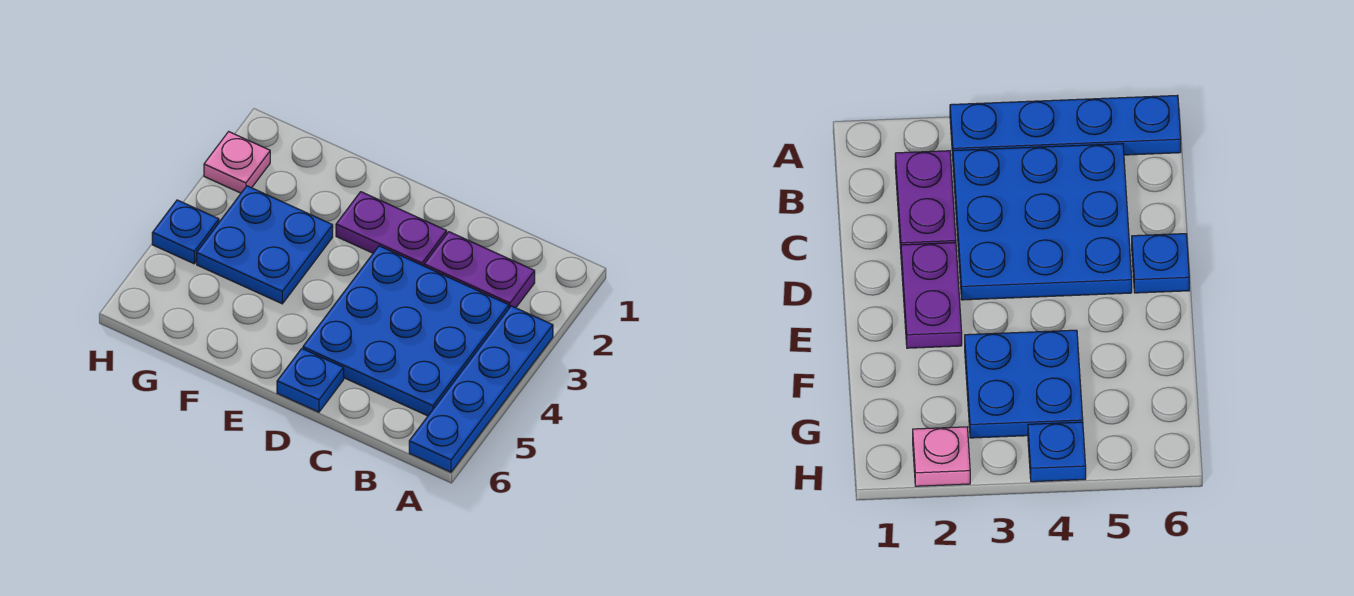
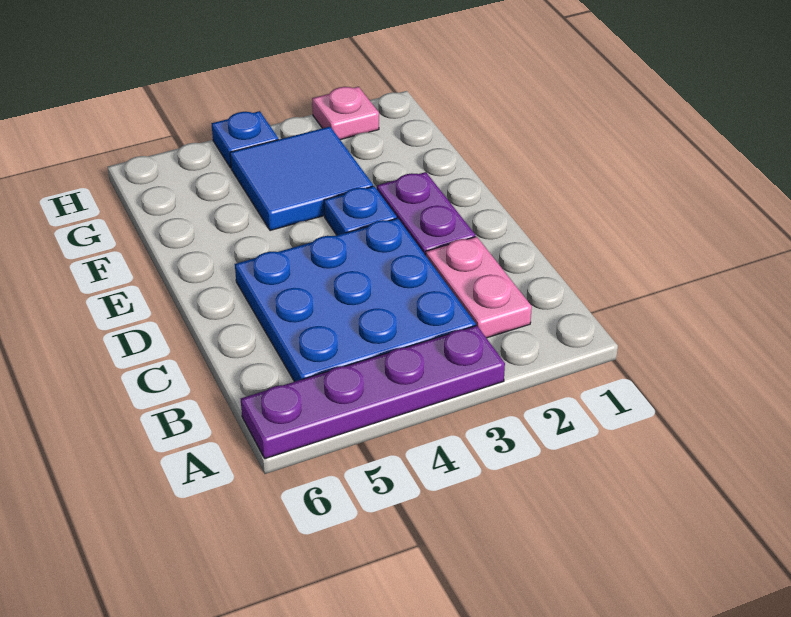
blue 1x4 plate [409,306,553,472] -> purple 1x4 plate [241,326,505,459]
purple 1x2 plate [424,232,535,308] -> pink 1x2 plate [425,237,532,338]
blue 1x1 plate [277,349,344,412] -> blue 1x1 plate moved to [324,186,397,235]
blue 2x2 plate [197,186,333,304] -> blue 2x2 tile [230,127,373,231]

